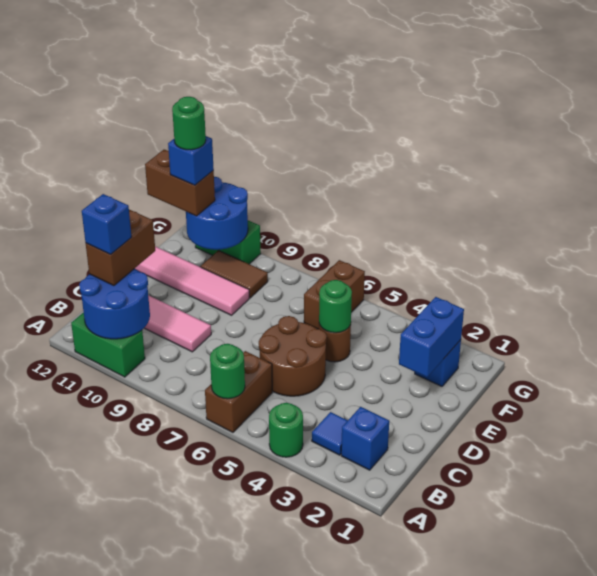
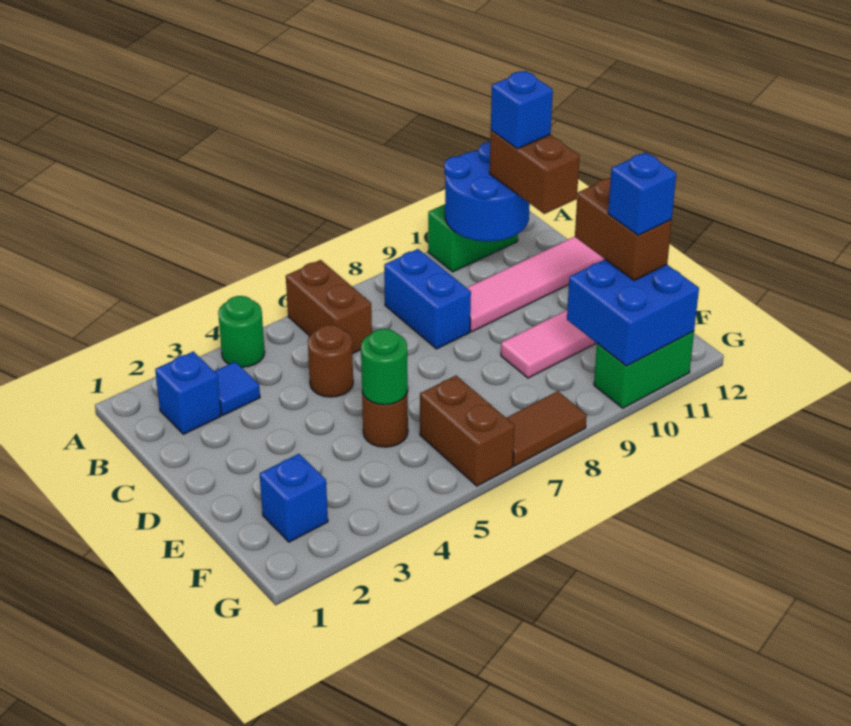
green 1x1 round brick [210,344,245,399] -> none
brown 2x2 round brick [259,316,327,396] -> brown 1x1 round brick [308,325,353,397]
blue 1x2 brick [399,297,464,377] -> blue 1x2 brick moved to [384,249,471,349]
brown 1x2 tile [201,250,268,298] -> brown 1x2 tile moved to [507,391,587,466]
blue 2x2 round brick [186,177,248,250] -> blue 2x2 brick [567,260,699,366]
brown 1x2 brick [145,150,215,216] -> brown 1x2 brick turned to [575,177,672,280]
green 1x1 round brick [172,97,206,150] -> none

